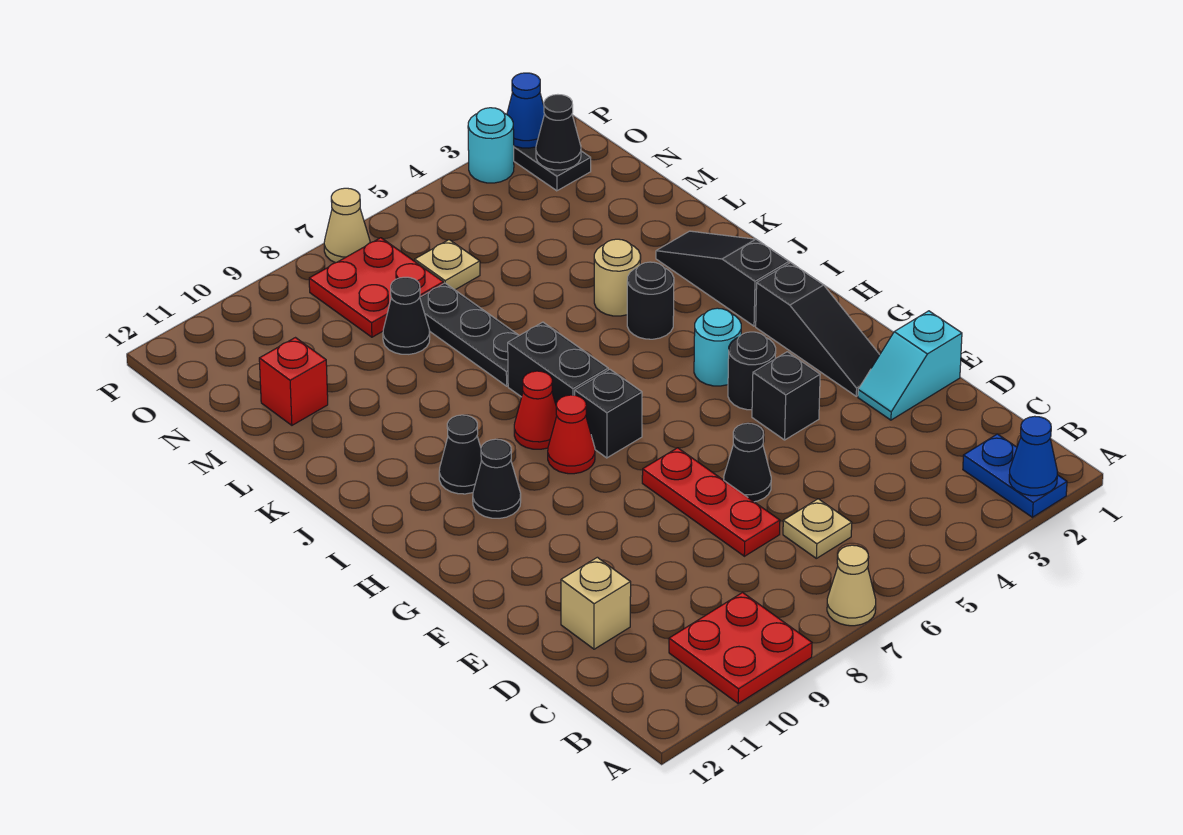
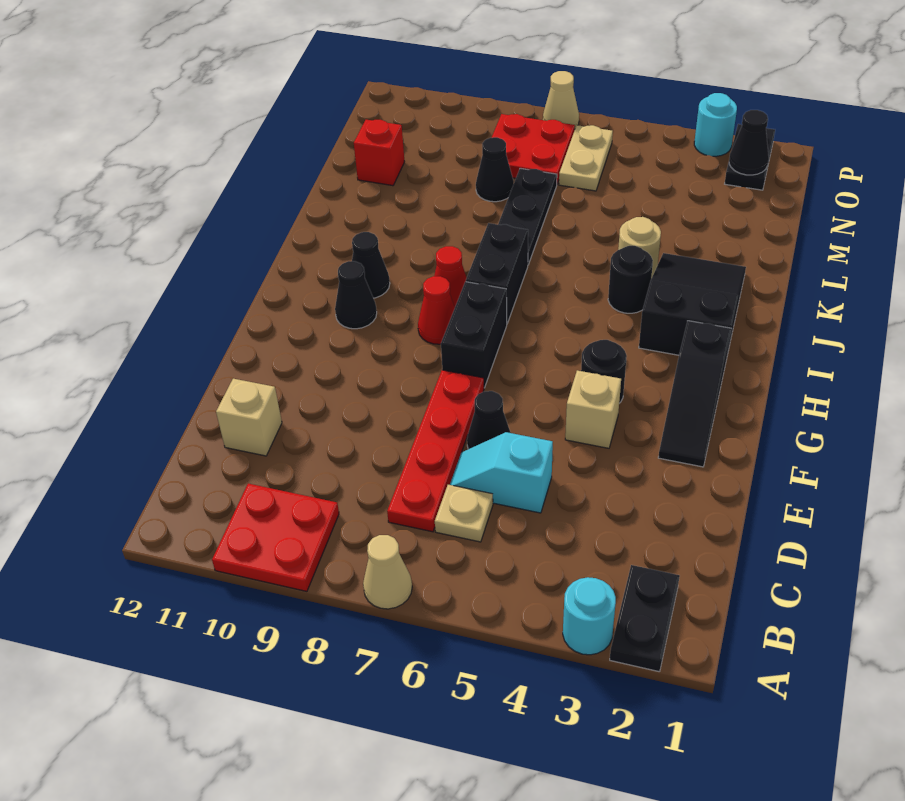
blue 1x2 plate [963,434,1067,517] -> black 1x2 plate [610,565,680,672]
blue 1x1 cone [1009,416,1057,496] -> none
red 1x3 plate [642,448,780,556] -> red 1x4 plate [387,370,484,532]
cyan 1x2 slope [858,311,962,420] -> cyan 1x2 slope moved to [450,432,553,513]
black 1x1 brick [752,352,820,440] -> tan 1x1 brick [565,370,621,448]
cyan 1x1 round brick [694,308,741,386] -> cyan 1x1 round brick moved to [563,577,616,655]
black 1x1 brick [575,369,642,458] -> black 1x2 brick [441,282,507,388]
black 1x3 slope [656,231,789,326] -> black 2x3 slope [639,253,746,360]
tan 1x1 plate [415,240,480,290] -> tan 1x2 plate [559,125,613,191]
blue 1x1 cone [507,73,544,148] -> none

